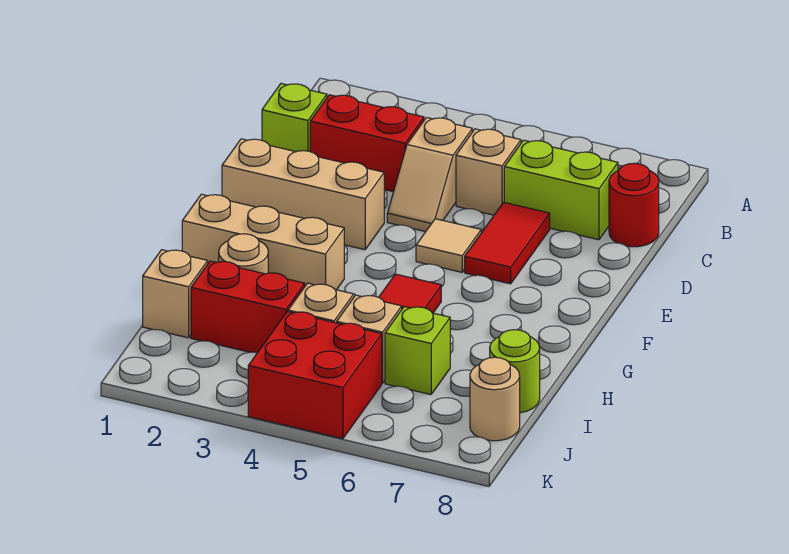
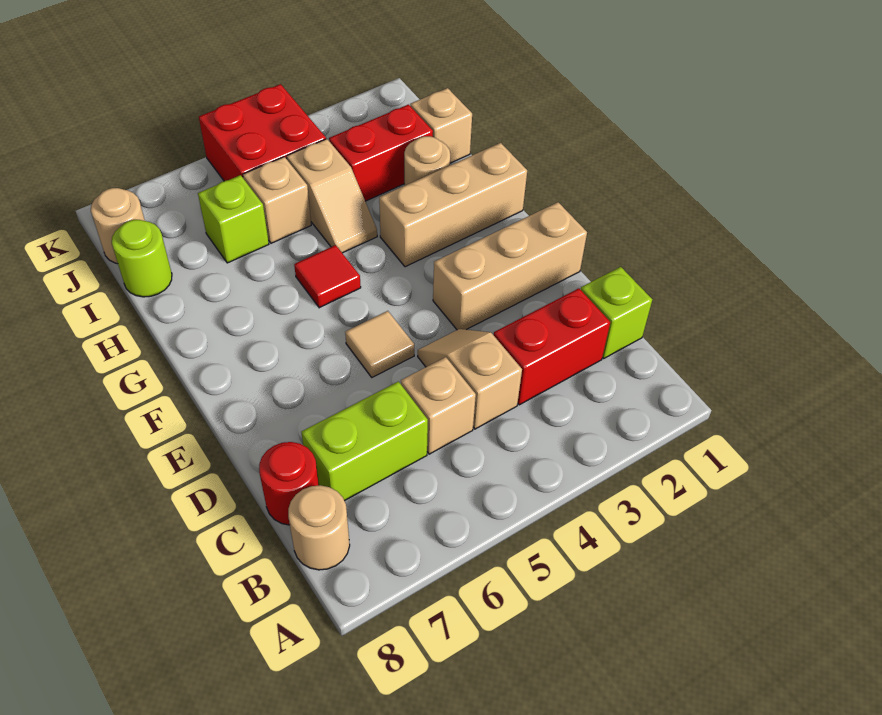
none -> tan 1x1 round brick [288,485,350,570]
red 1x2 tile [465,202,550,284] -> none

